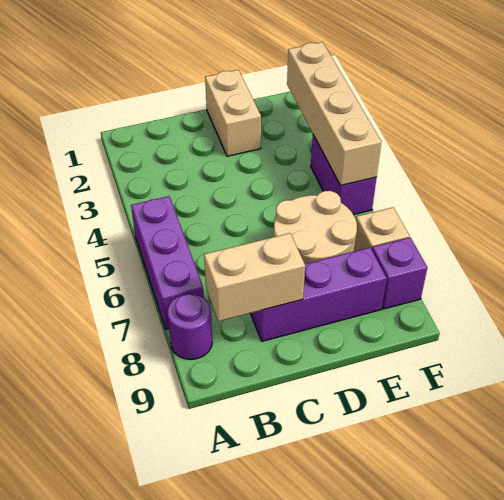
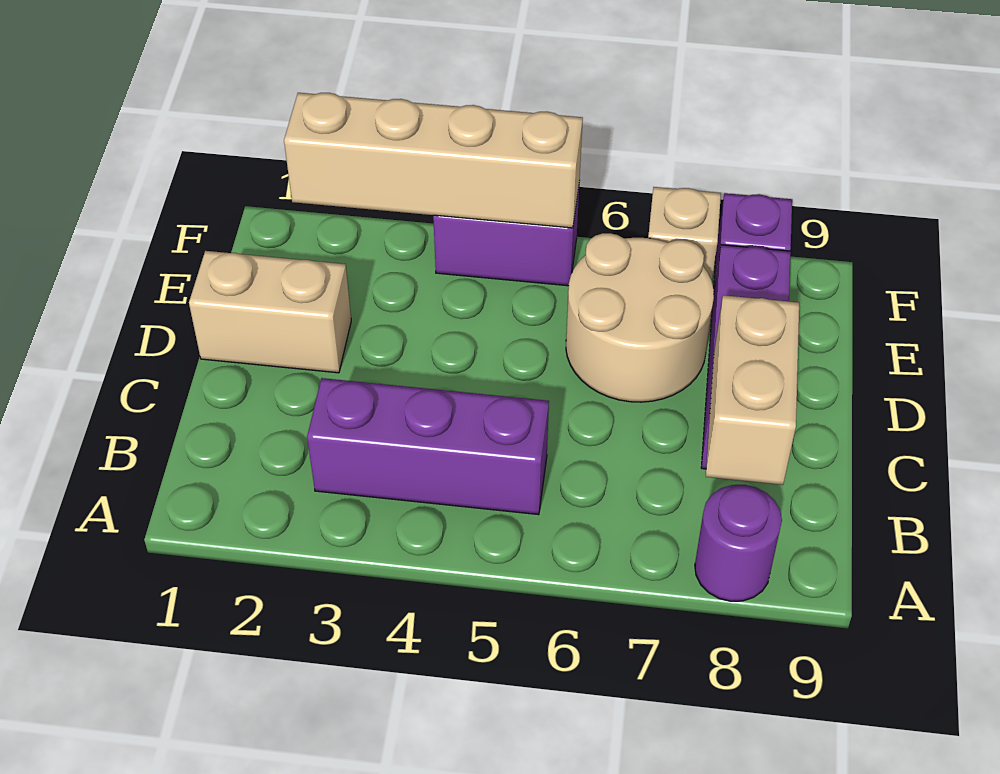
purple 1x3 brick [131,196,204,329] -> purple 1x3 brick moved to [307,378,549,515]

